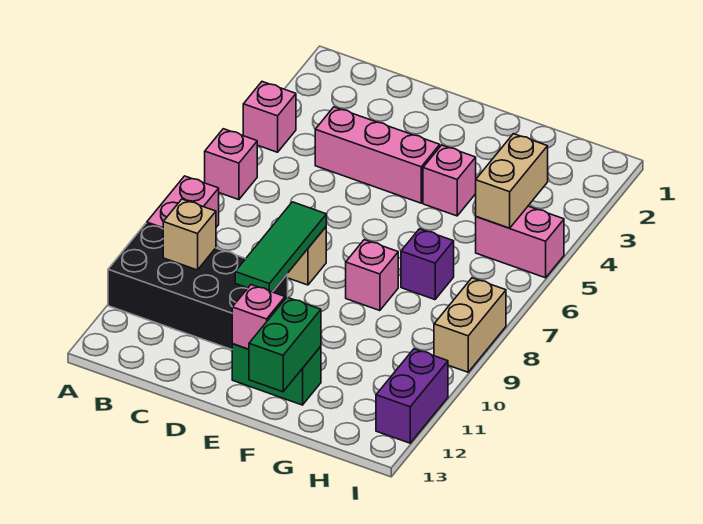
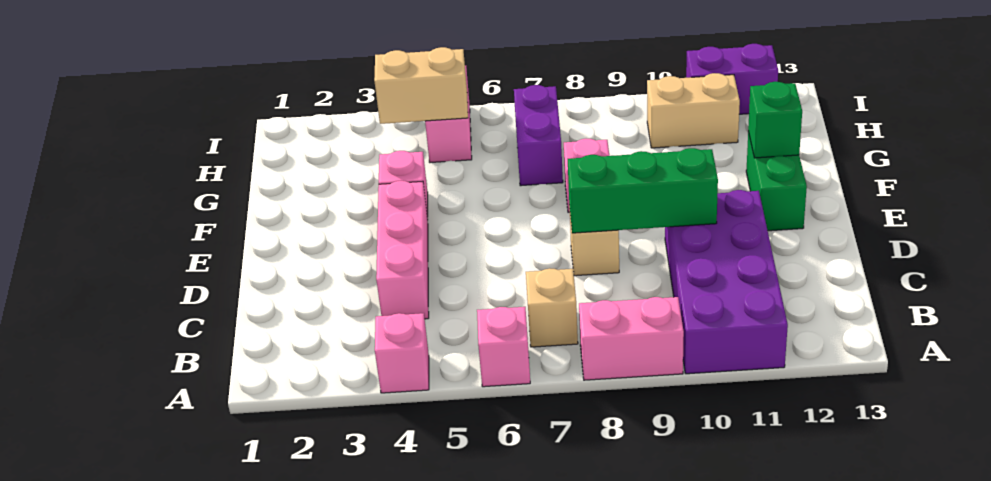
black 2x4 brick [108,223,288,350] -> purple 2x4 brick [665,190,788,374]
tan 1x1 brick [163,199,216,270] -> tan 1x1 brick moved to [526,268,578,347]
green 1x3 tile [235,202,326,292] -> green 1x3 brick [568,148,718,233]
pink 1x1 brick [232,285,285,349] -> none
green 1x2 brick [249,297,321,392] -> green 1x1 brick [748,82,802,158]
purple 1x1 brick [401,229,454,300] -> purple 1x2 brick [514,85,563,186]
tan 1x2 brick [434,278,506,372] -> tan 1x2 brick moved to [647,73,740,148]

